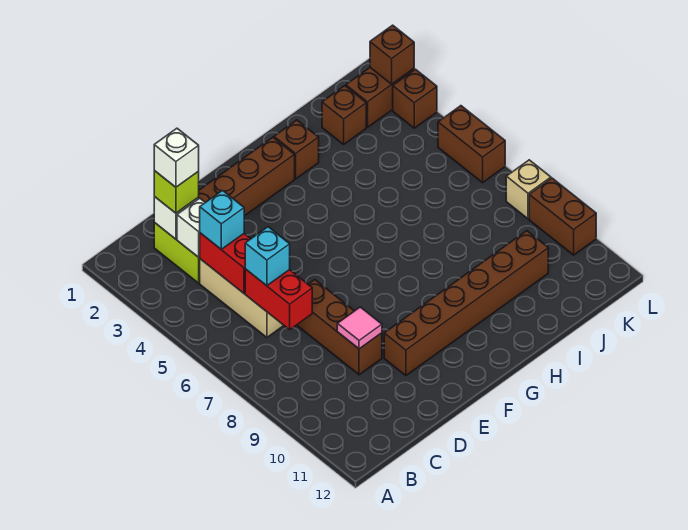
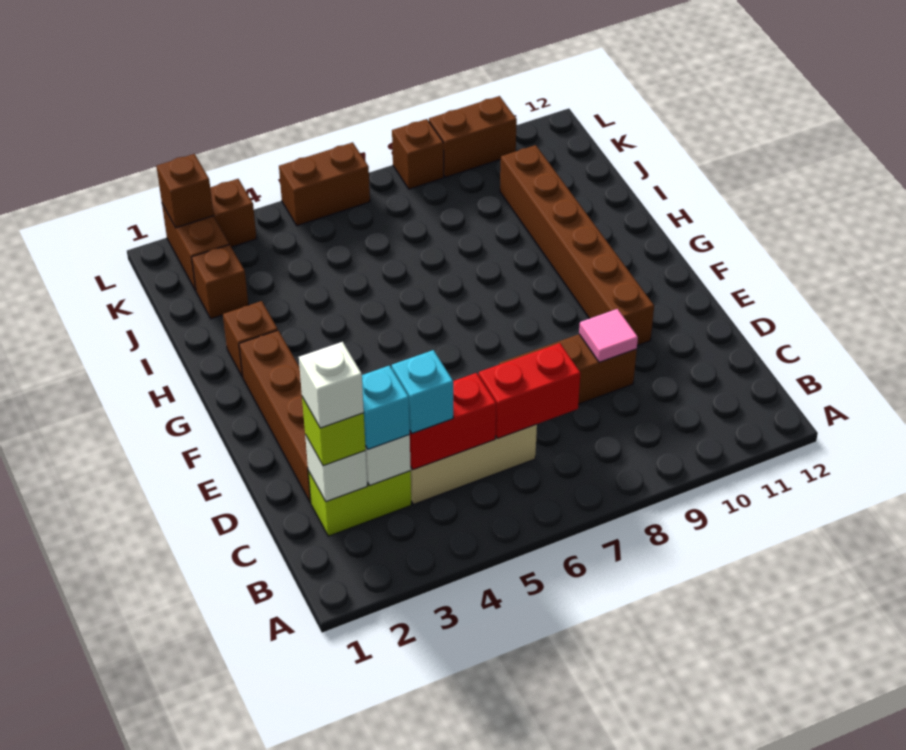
cyan 1x1 brick [245,227,290,286] -> cyan 1x1 brick moved to [362,366,410,449]
tan 1x1 brick [506,160,551,219] -> brown 1x1 brick [392,119,444,189]

